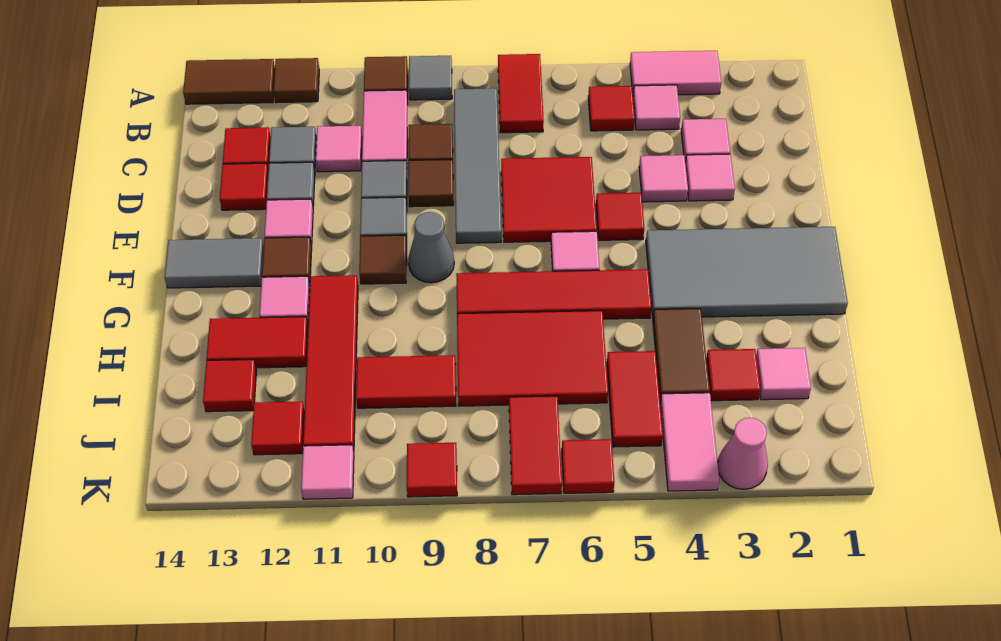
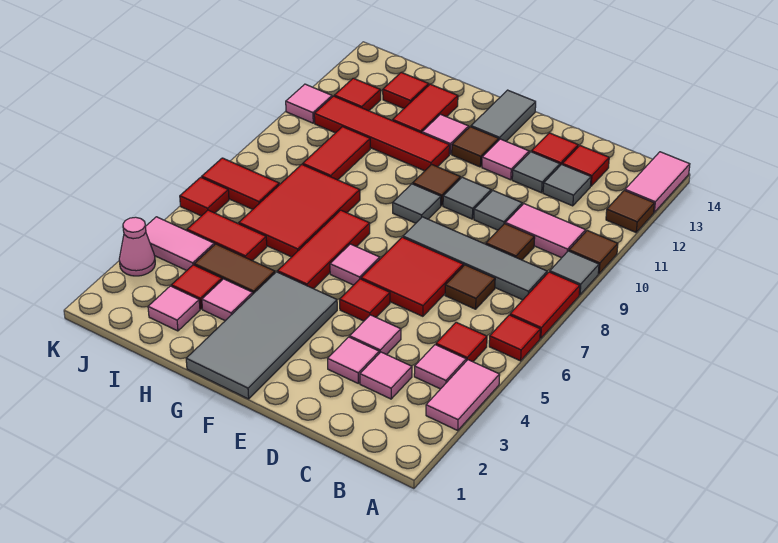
red 1x2 tile [498,54,544,133] -> red 1x2 tile turned to [510,272,580,338]
brown 1x2 tile [183,59,275,104] -> pink 1x2 tile [625,152,690,212]
pink 1x1 tile [316,126,362,172] -> pink 1x1 tile moved to [202,279,253,321]
brown 1x1 tile [408,160,454,207] -> brown 1x1 tile moved to [445,265,495,309]
grey 1x1 cone [408,212,454,283] -> grey 1x1 tile [393,184,441,223]
red 1x4 tile [456,269,652,319] -> red 1x3 tile [277,210,370,289]
red 1x1 tile [407,443,457,497] -> red 1x1 tile moved to [489,315,540,361]

